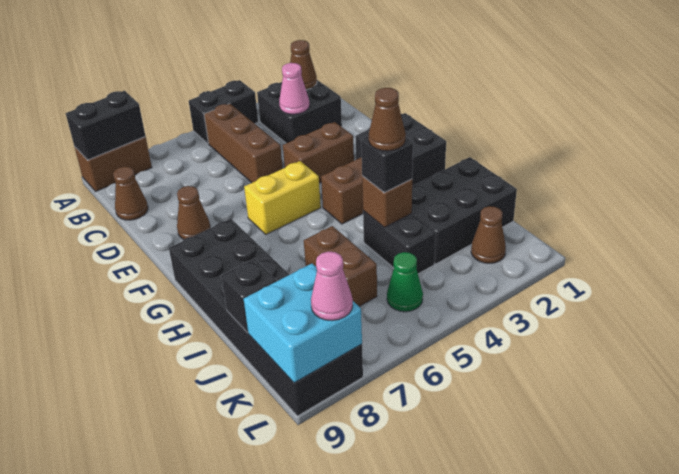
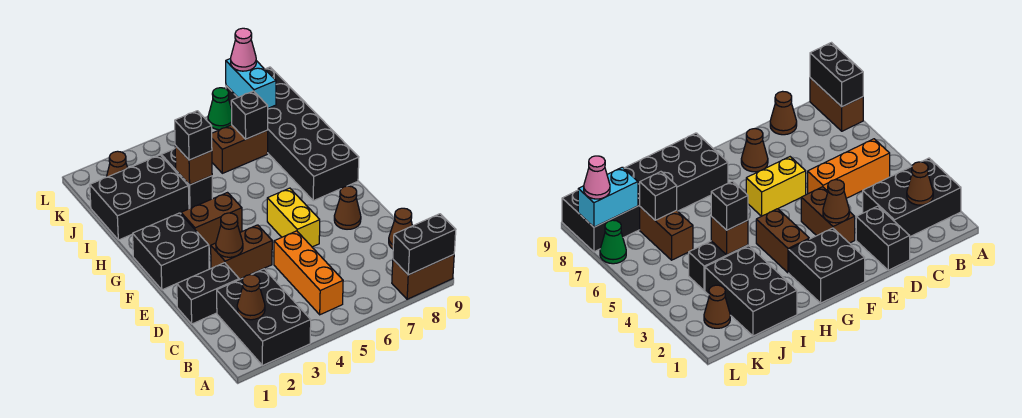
black 1x2 brick [189,80,258,143] -> black 1x2 brick moved to [177,263,239,324]
black 2x2 brick [257,80,342,143] -> black 2x3 brick [217,269,311,366]
brown 1x3 brick [204,104,283,183] -> orange 1x3 brick [274,231,343,315]
pink 1x1 cone [279,63,309,114] -> none
yellow 1x2 brick [244,161,321,234] -> yellow 1x2 brick turned to [267,188,320,247]
brown 1x1 cone [369,88,406,151] -> brown 1x1 cone moved to [216,213,243,257]
brown 1x2 brick [304,226,377,306] -> brown 1x2 brick turned to [212,125,268,173]
black 1x1 brick [221,259,277,332] -> black 1x1 brick moved to [231,91,268,139]
green 1x1 cone [387,252,423,312] -> green 1x1 cone moved to [208,88,232,130]
cyan 2x2 brick [244,264,362,383] -> cyan 1x2 brick [226,58,276,108]

